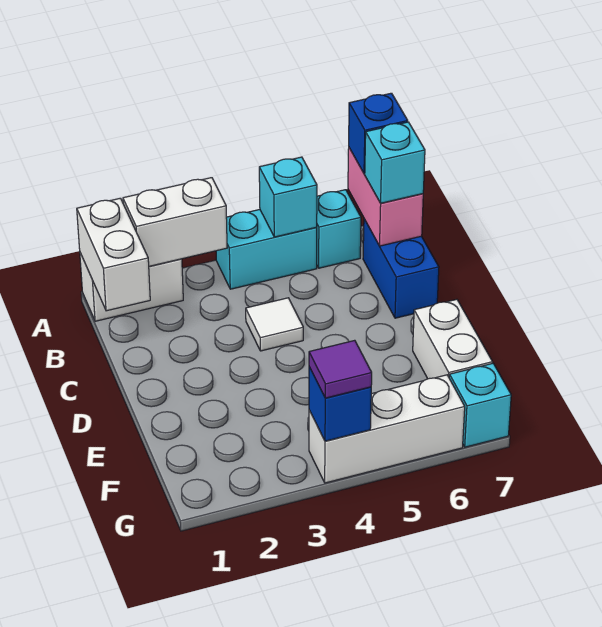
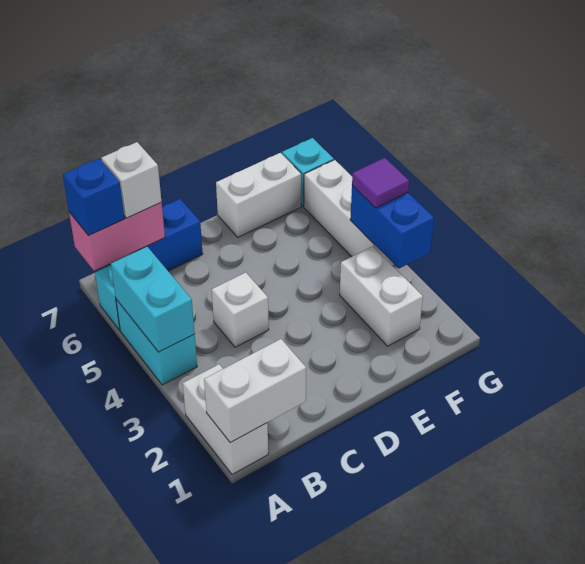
white 1x2 brick [123,178,227,266] -> white 1x2 brick moved to [340,246,423,346]
cyan 1x1 brick [259,157,317,237] -> cyan 1x2 brick [111,247,195,352]
cyan 1x1 brick [365,122,425,203] -> white 1x1 brick [101,142,162,218]
white 1x1 tile [246,298,303,351] -> white 1x1 brick [212,272,269,347]
blue 1x1 brick [309,367,371,441] -> blue 1x2 brick [350,185,434,268]

